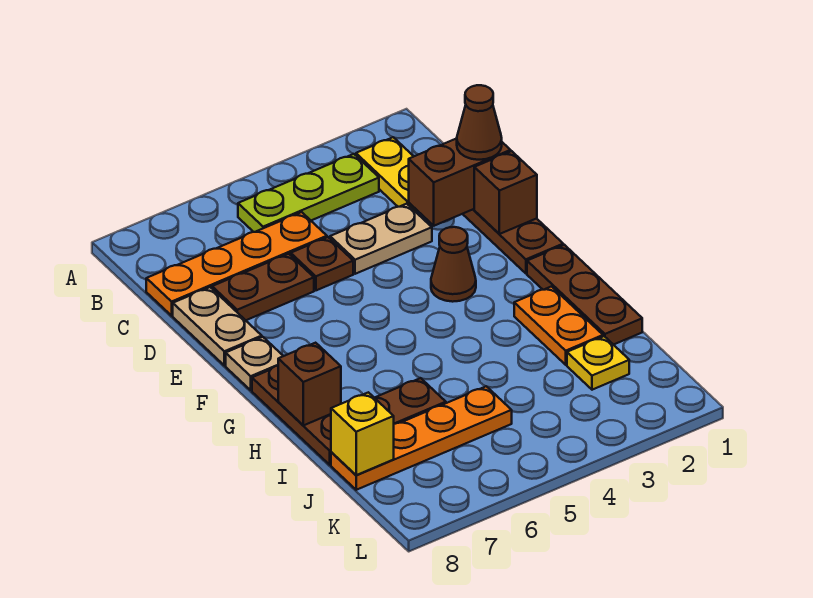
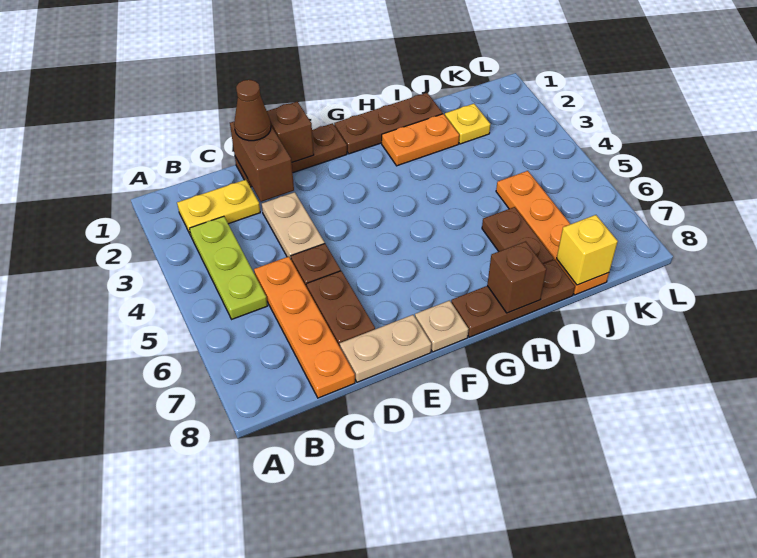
brown 1x1 cone [431,227,476,302] -> none

